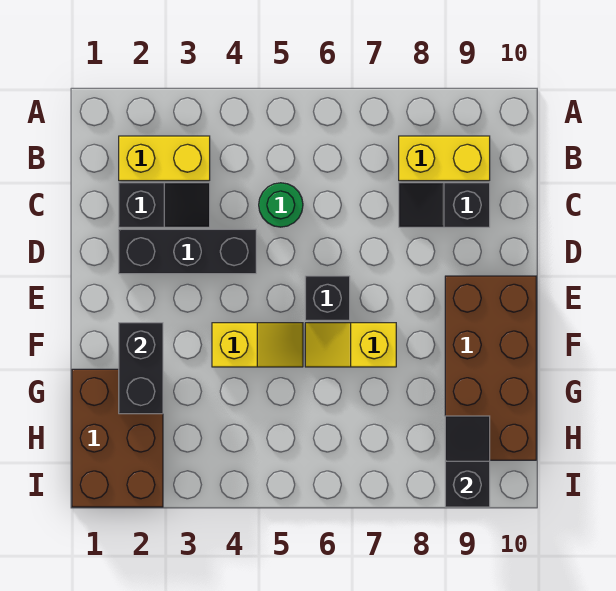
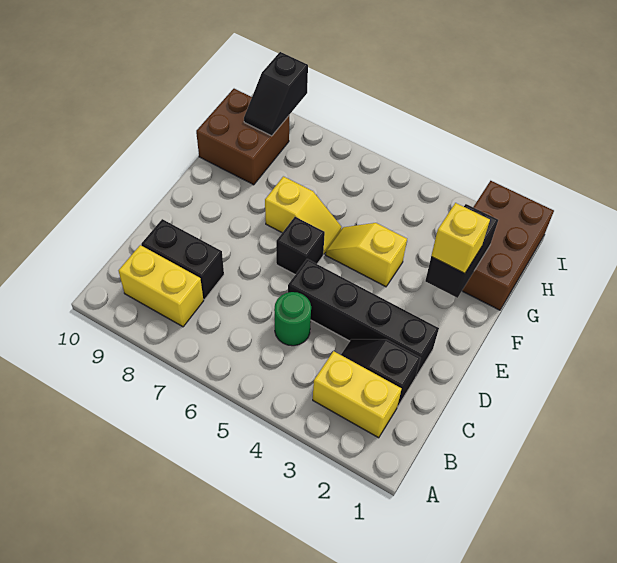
black 1x2 slope [399,183,490,227] -> black 1x2 brick [141,219,224,299]
black 1x3 brick [119,229,256,274] -> black 1x4 brick [288,259,439,376]
brown 2x4 brick [445,276,536,460] -> brown 2x2 brick [196,89,289,185]
none -> yellow 1x1 brick [431,203,490,273]

